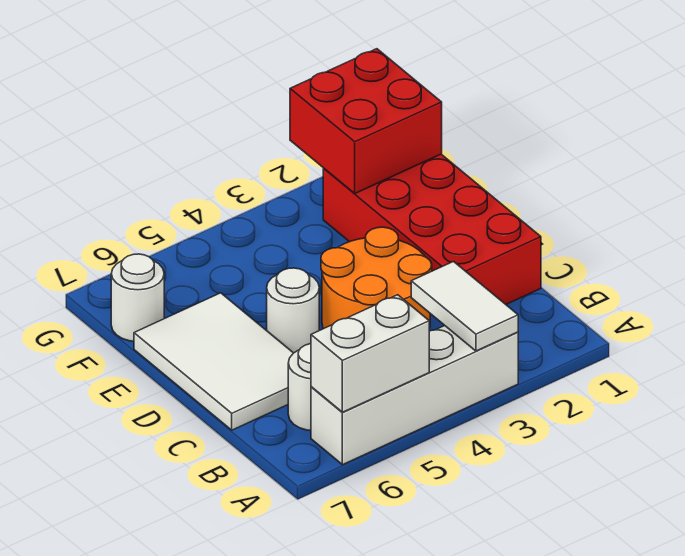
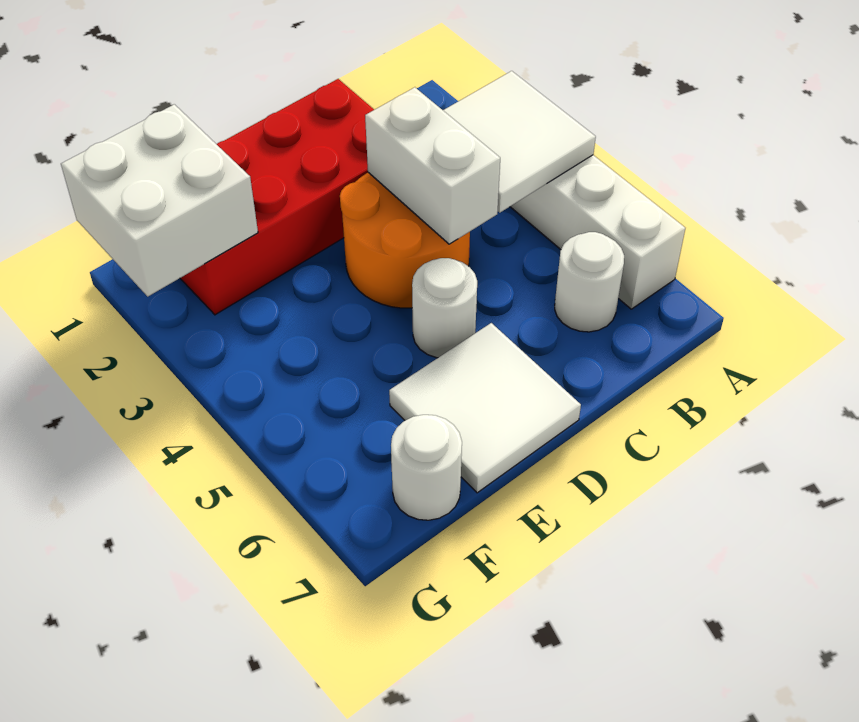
white 1x2 tile [411,262,518,351] -> white 2x2 tile [443,71,596,213]
white 1x2 brick [311,295,429,412] -> white 1x2 brick moved to [365,87,500,244]
white 2x3 tile [134,293,293,430] -> white 2x2 tile [389,323,581,493]
red 2x2 brick [290,49,442,194] -> white 2x2 brick [61,104,258,296]

